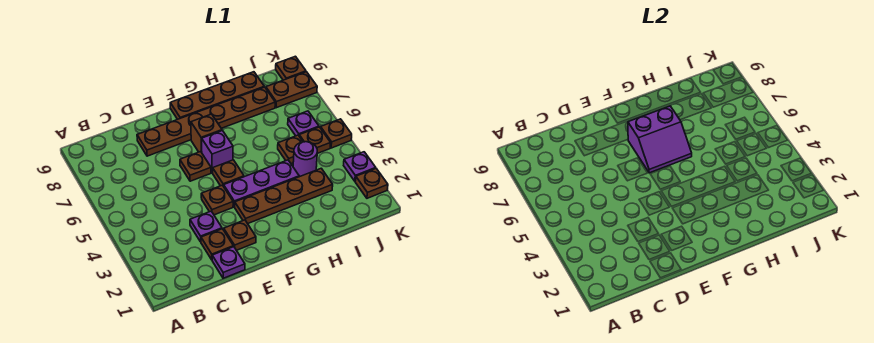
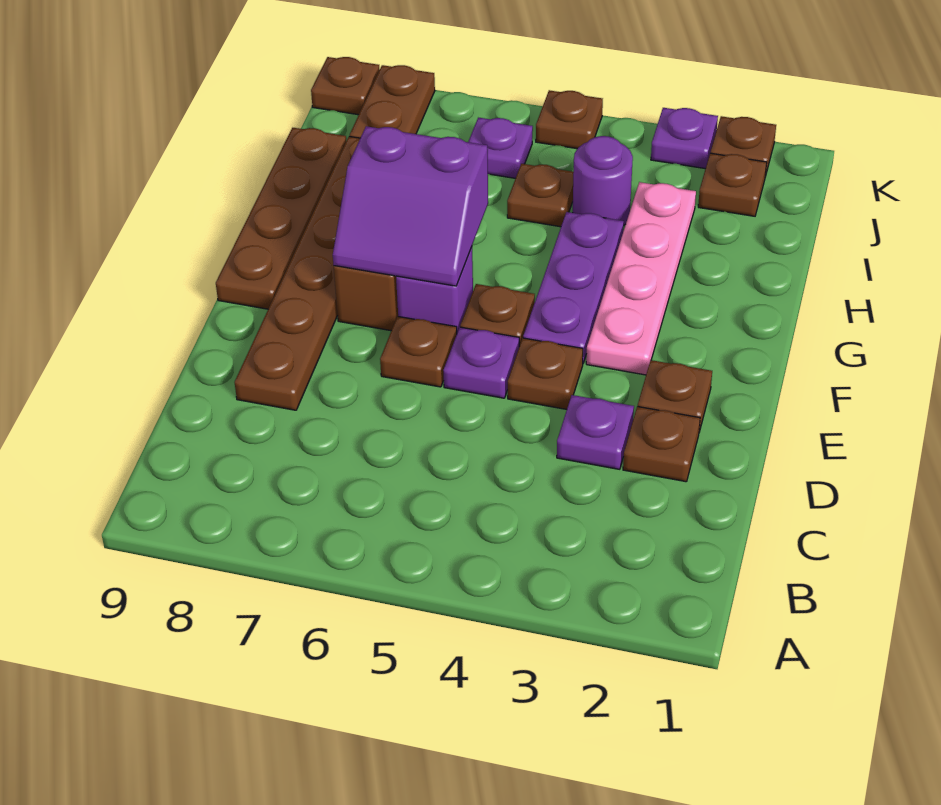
purple 1x1 plate [212,247,245,278] -> purple 1x1 plate moved to [443,327,519,398]
brown 1x4 plate [235,168,333,224] -> pink 1x4 plate [586,182,696,375]
purple 2x2 slope [628,106,692,173] -> purple 2x2 slope turned to [333,126,488,286]
brown 1x1 plate [299,127,331,154] -> brown 1x1 plate moved to [698,153,767,216]

